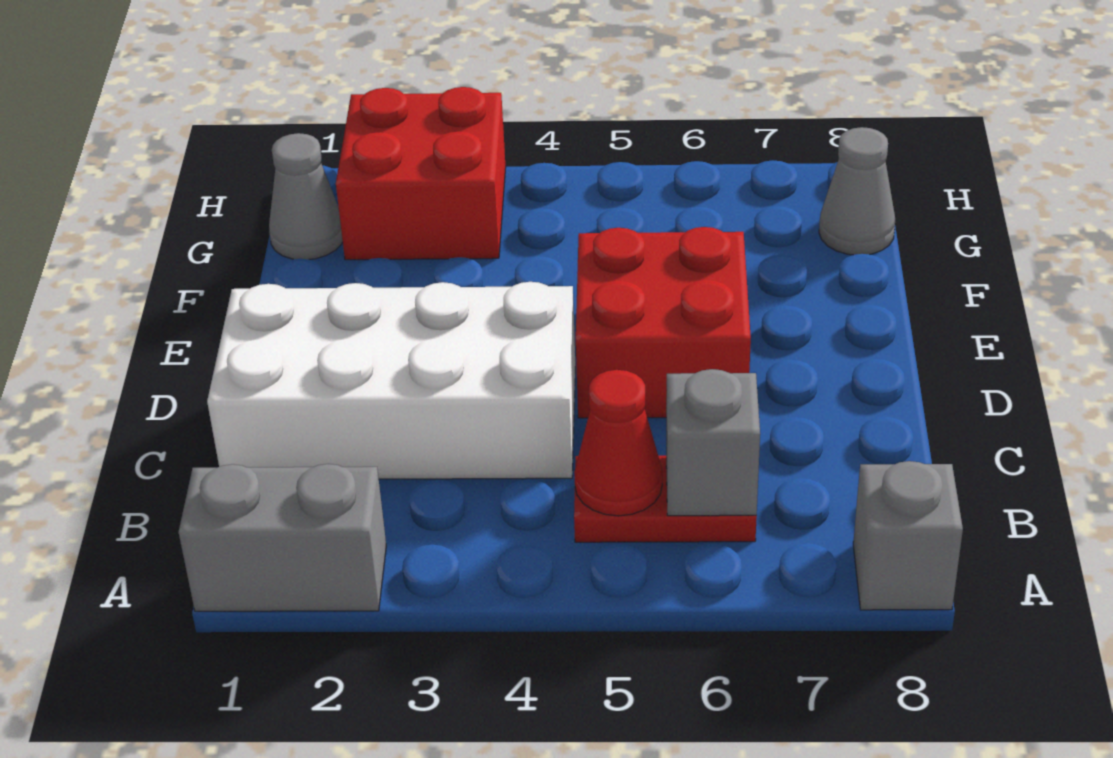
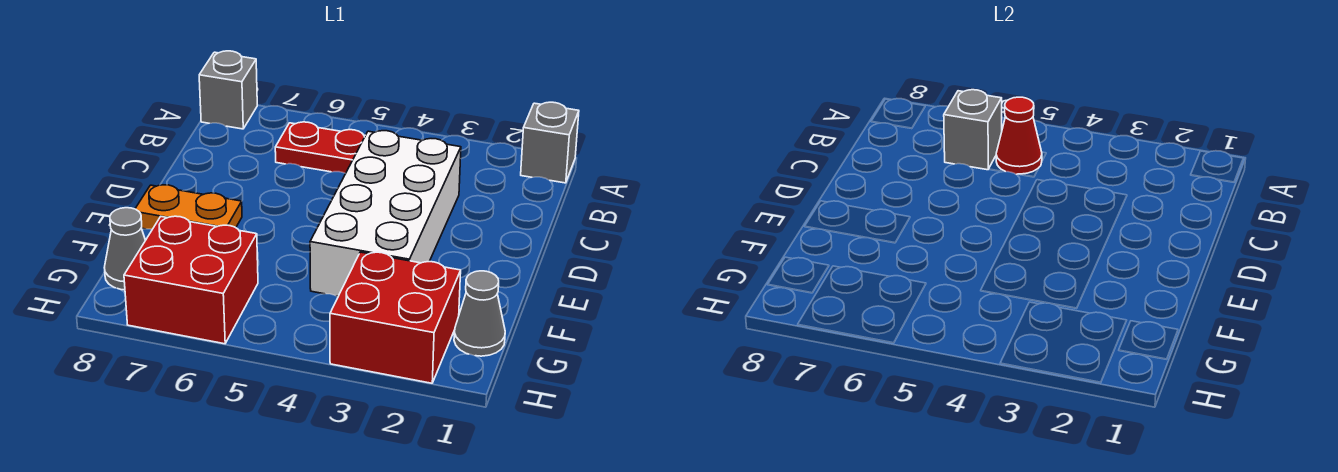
grey 1x2 brick [179,464,386,611] -> grey 1x1 brick [521,102,579,183]
white 2x4 brick [207,282,575,479] -> white 2x4 brick turned to [310,131,461,296]
red 2x2 brick [576,227,751,418] -> red 2x2 brick moved to [124,216,258,344]
none -> orange 1x2 plate [135,185,242,229]

